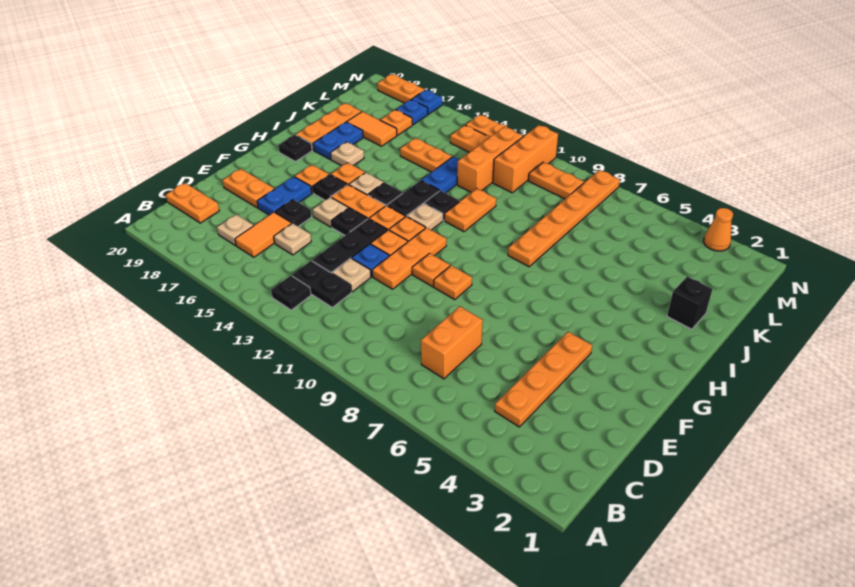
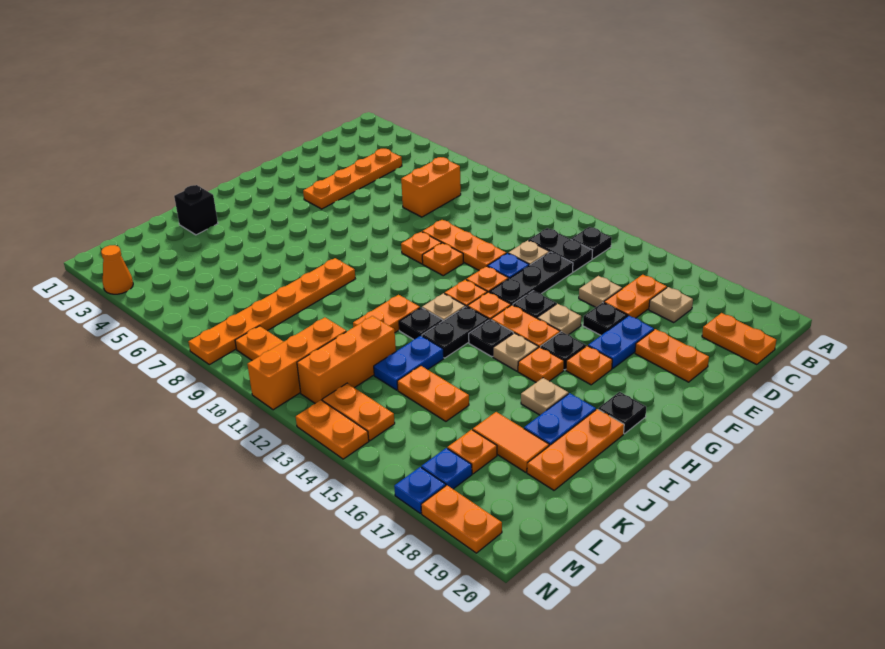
orange 1x2 tile [235,212,292,257] -> orange 1x2 plate [604,275,667,318]
orange 1x3 plate [372,228,446,289] -> orange 1x3 plate turned to [422,220,506,270]

